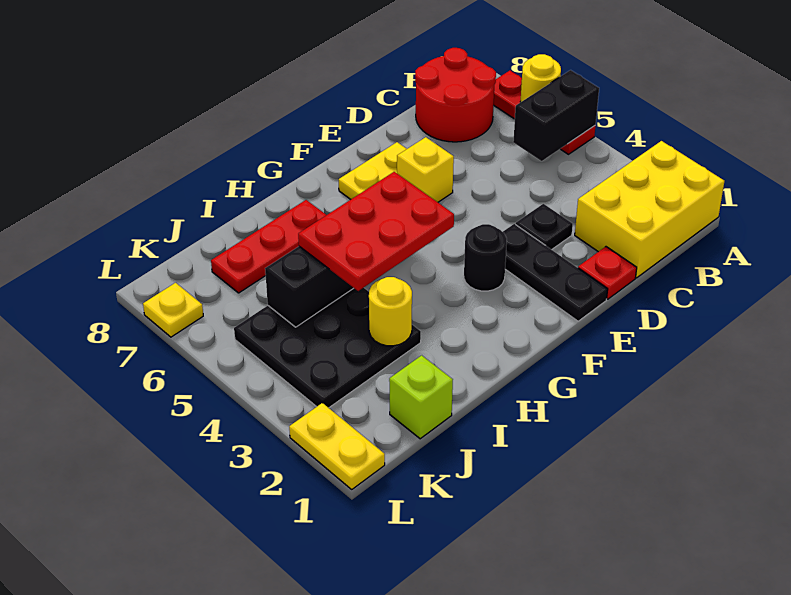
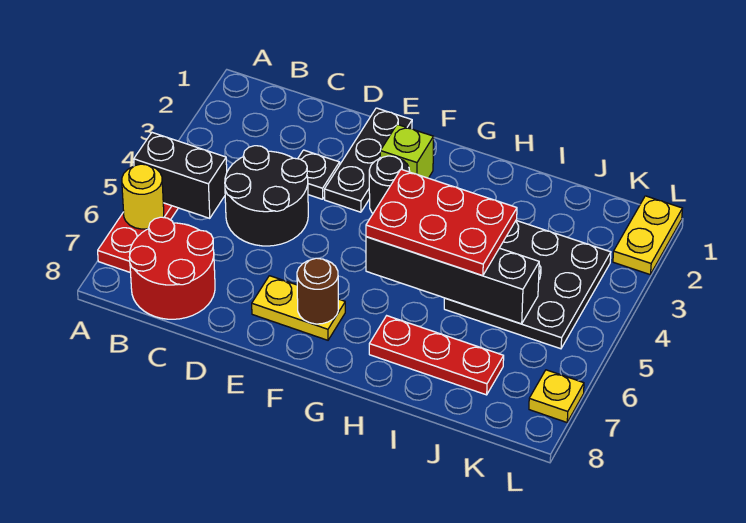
yellow 2x3 brick [575,141,724,278] -> none
none -> black 2x2 round brick [225,146,308,246]
red 1x1 plate [578,247,637,299] -> none
yellow 1x1 brick [397,137,454,202] -> none
none -> brown 1x1 round brick [297,258,338,324]
yellow 1x1 round brick [369,277,412,346] -> none
lime 1x1 brick [389,355,453,439] -> lime 1x1 brick moved to [380,124,434,178]

